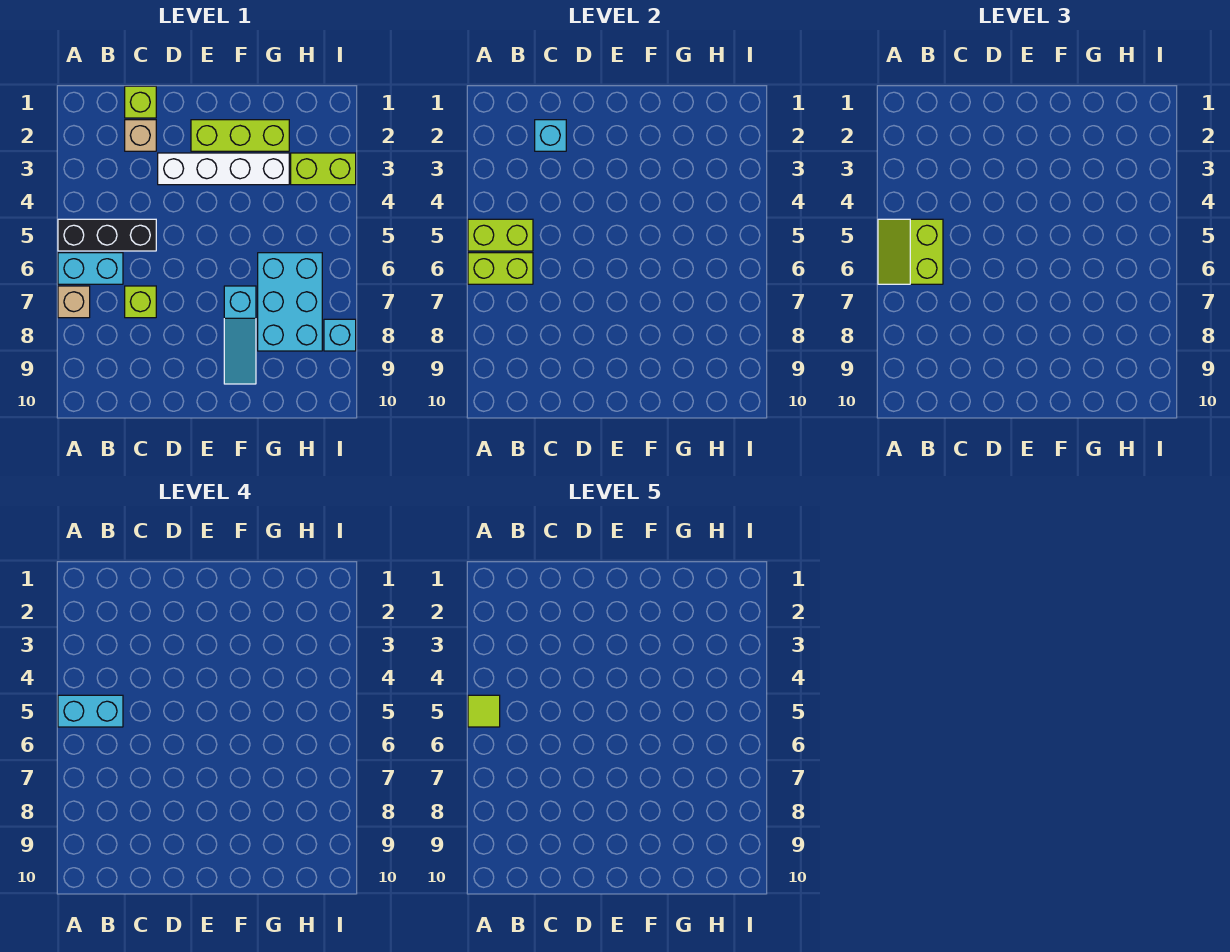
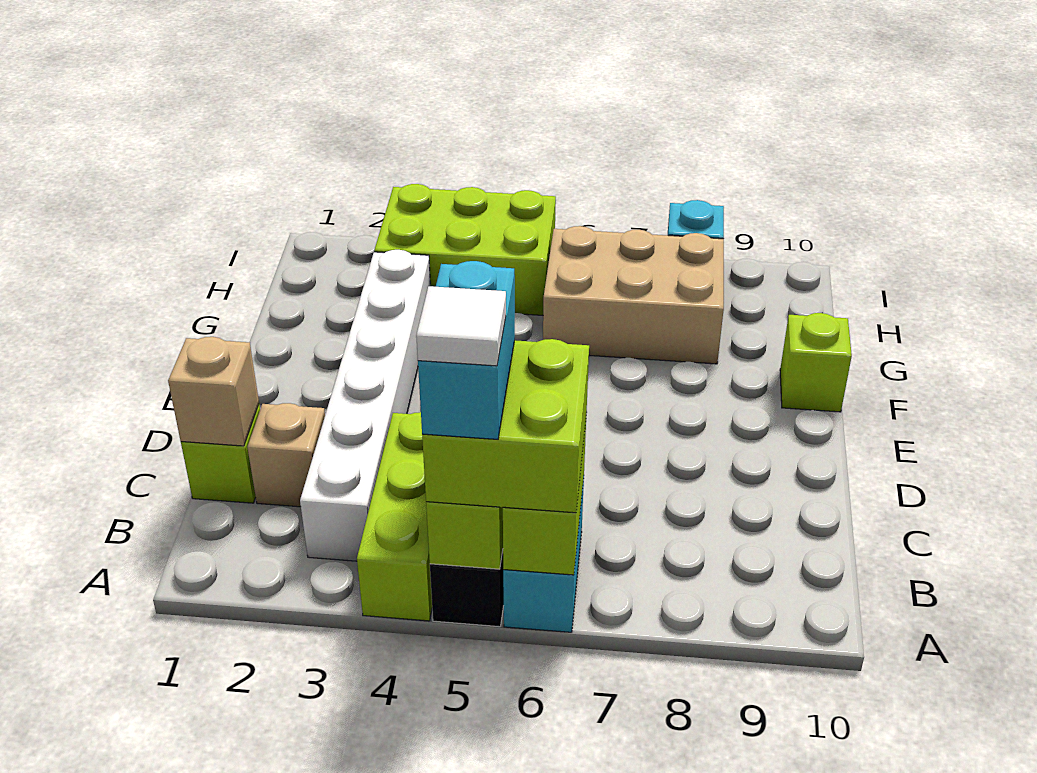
lime 2x2 slope [878,219,943,284] -> lime 2x2 brick [422,339,589,513]
lime 1x1 tile [468,695,500,727] -> white 1x1 tile [416,286,506,366]
tan 1x1 brick [58,286,90,318] -> tan 1x1 brick moved to [168,337,259,446]
cyan 1x1 brick [535,120,566,151] -> none
lime 1x1 brick [125,286,156,318] -> lime 1x1 brick moved to [780,313,852,412]
white 1x4 brick [158,153,289,185] -> white 1x6 brick [300,250,430,561]
lime 1x3 brick [191,120,289,151] -> lime 1x3 brick moved to [357,412,432,621]
cyan 1x3 slope [224,286,256,384] -> none
cyan 2x3 brick [258,253,322,351] -> tan 2x3 brick [543,226,724,364]
lime 1x2 brick [291,153,356,185] -> lime 2x3 brick [374,184,556,315]

